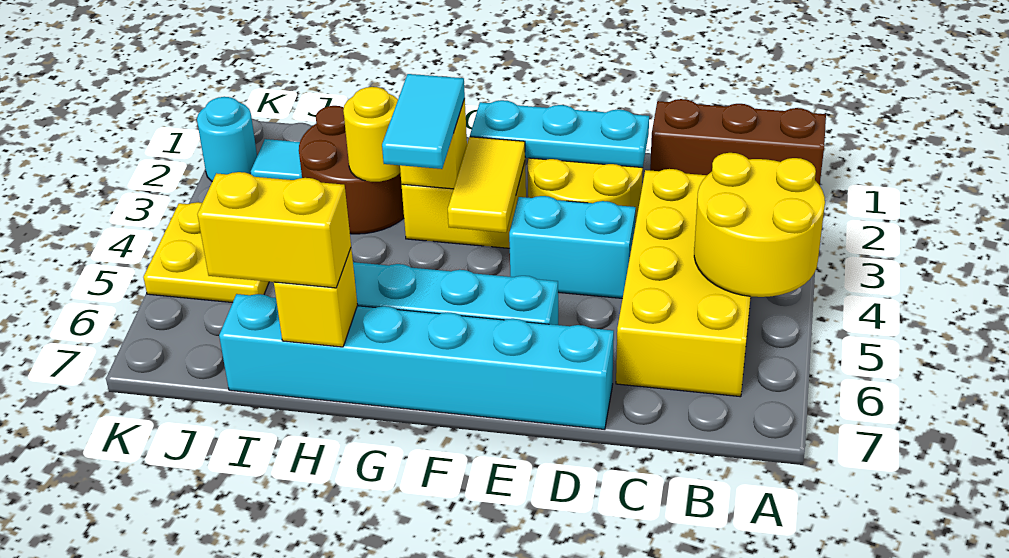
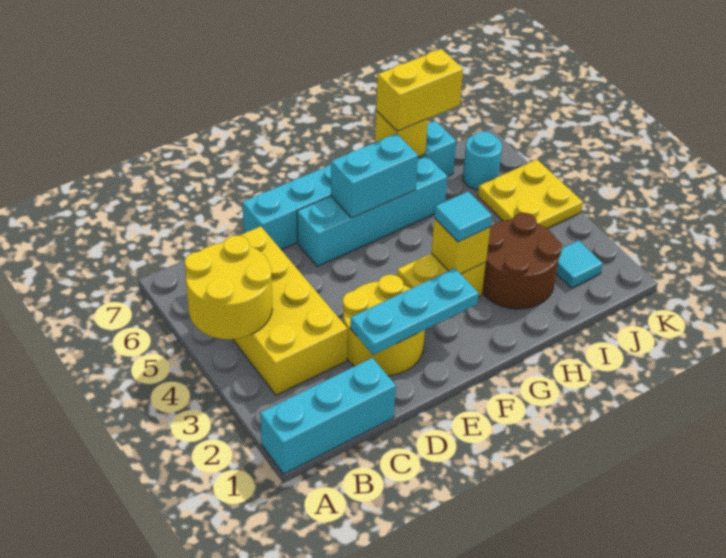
brown 1x3 brick [650,99,826,185] -> cyan 1x3 brick [260,358,396,474]
cyan 1x2 brick [509,196,636,298] -> cyan 1x2 brick moved to [331,134,418,218]
yellow 1x2 tile [448,137,525,232] -> none
cyan 1x2 tile [382,74,465,169] -> cyan 1x1 tile [434,192,492,242]
yellow 1x1 round brick [343,87,401,182] -> none
cyan 1x1 round brick [197,97,257,181] -> cyan 1x1 round brick moved to [463,131,502,190]

